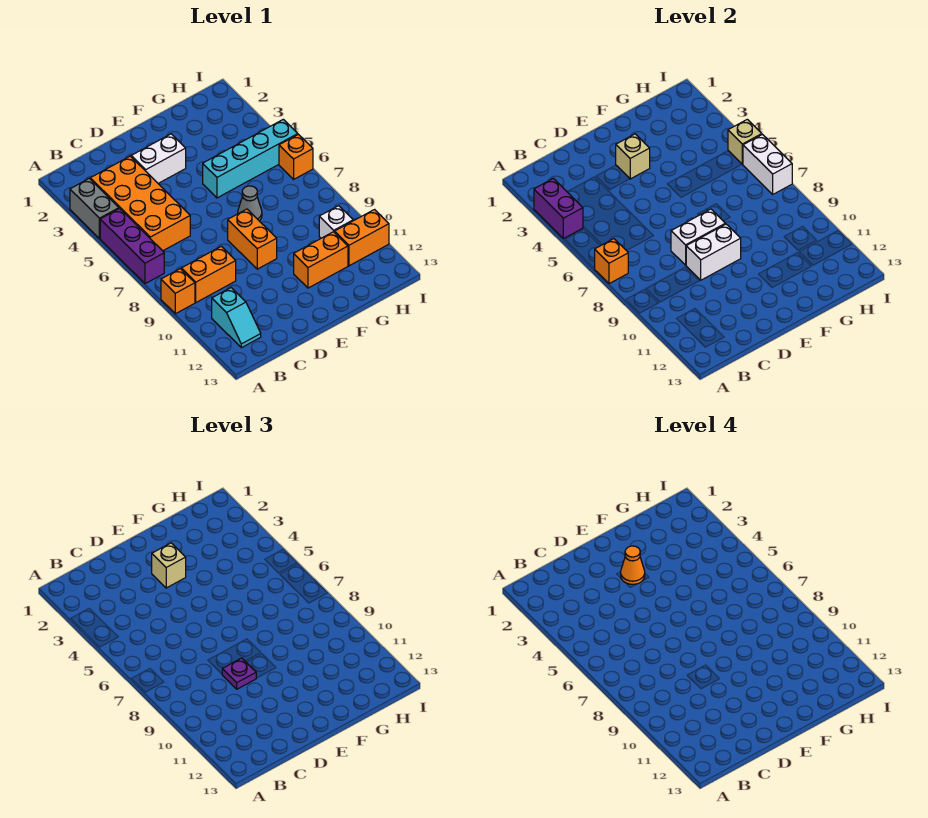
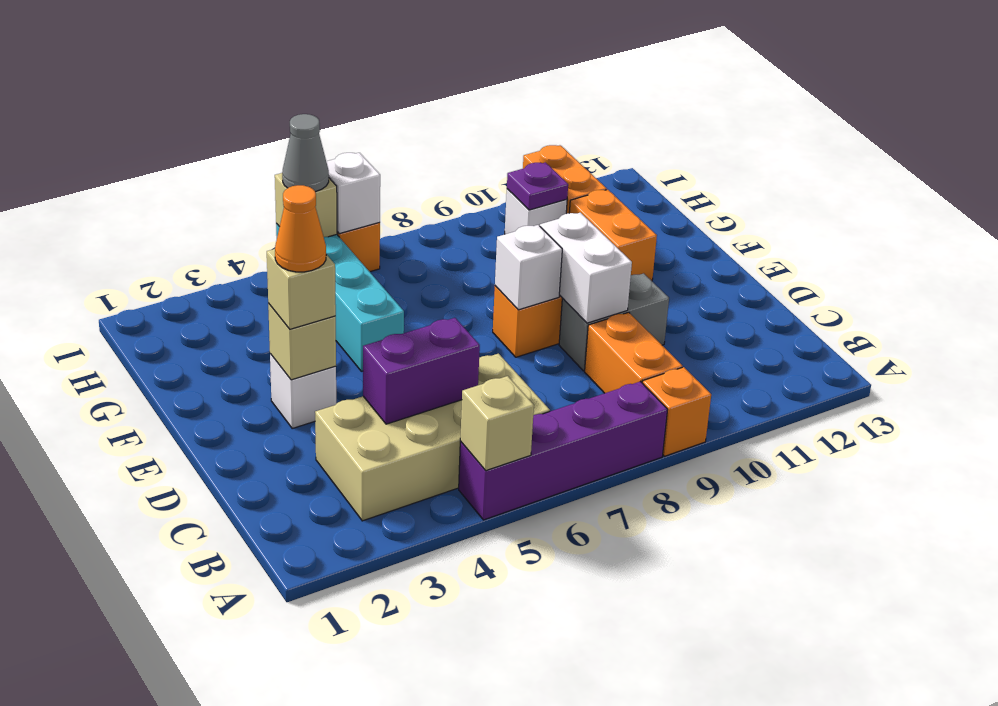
grey 1x2 brick [70,178,119,239] -> grey 1x2 brick moved to [559,273,669,371]
purple 1x2 brick [534,178,583,239] -> purple 1x2 brick moved to [363,318,480,424]
purple 1x3 brick [100,209,164,284] -> purple 1x4 brick [459,382,668,520]
none -> tan 1x1 brick [460,376,534,471]
orange 1x1 brick [595,239,628,284] -> none
orange 2x4 brick [90,156,190,251] -> tan 2x4 brick [315,354,550,521]
cyan 1x2 slope [212,288,261,348] -> none
white 1x2 brick [131,134,186,183] -> white 1x1 brick [270,354,336,428]
white 1x2 brick [671,209,726,265] -> white 1x1 brick [495,225,562,310]
purple 1x1 plate [222,658,256,689] -> purple 1x1 plate moved to [507,163,568,210]
grey 1x1 cone [238,186,262,221] -> grey 1x1 cone moved to [282,114,329,192]
white 1x2 brick [743,134,792,194] -> white 1x1 brick [326,153,380,234]

